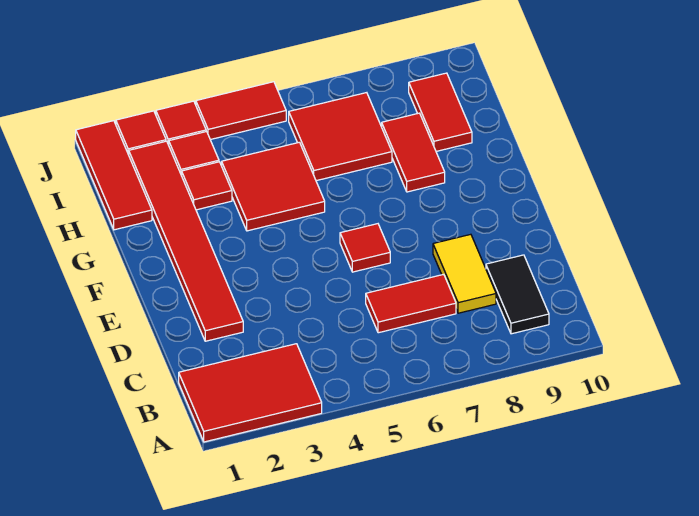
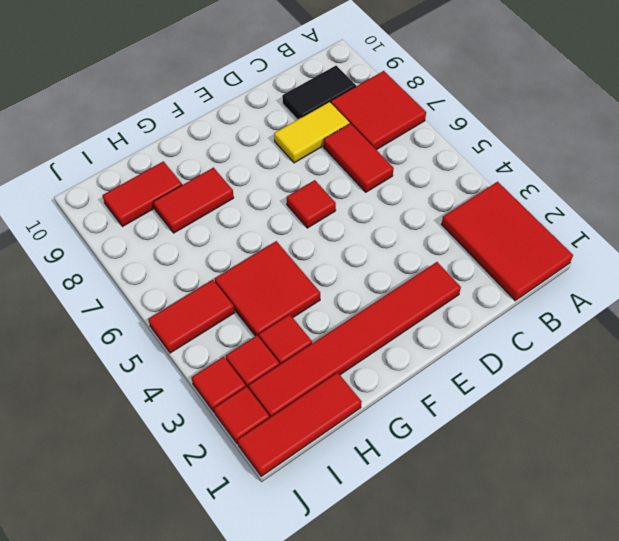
red 2x2 tile [289,93,392,181] -> red 2x2 tile moved to [331,71,426,150]
red 1x2 tile [196,82,286,140] -> red 1x2 tile turned to [148,280,235,353]

